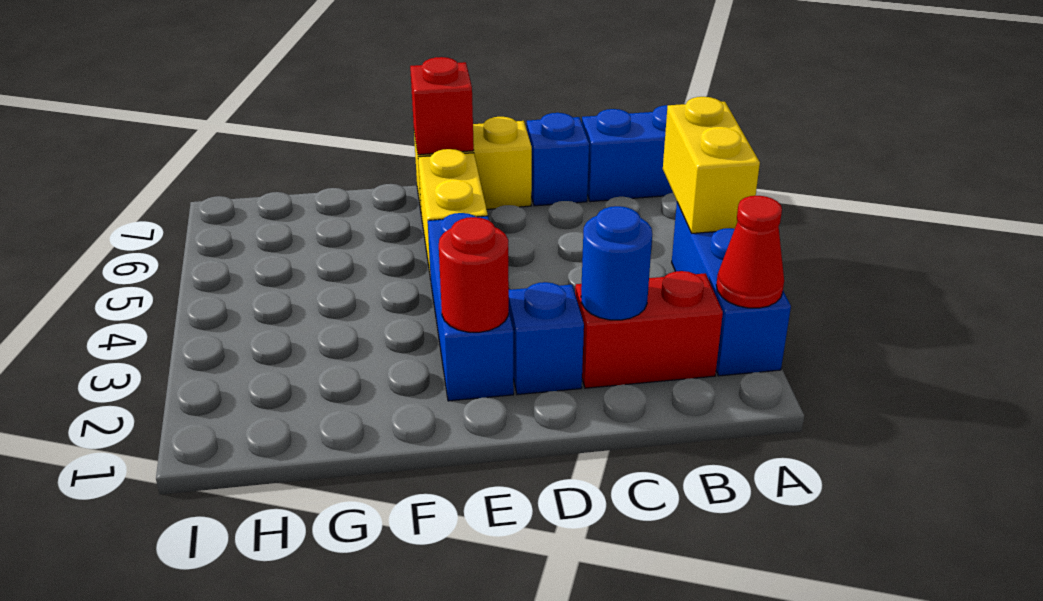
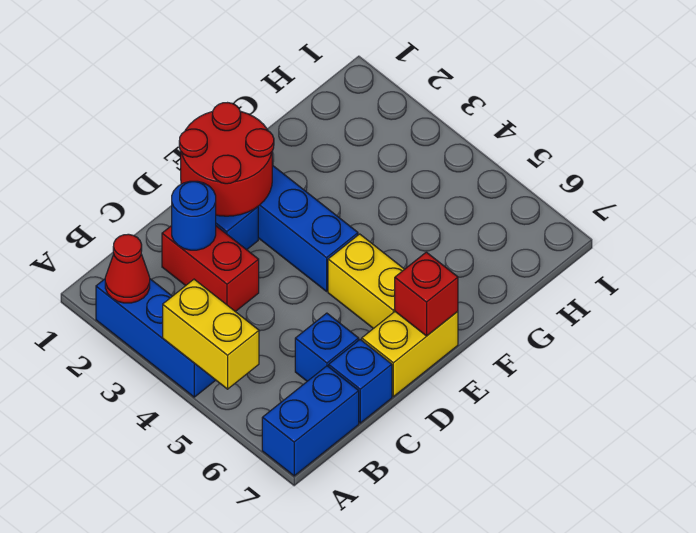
red 1x2 brick [575,271,723,388] -> red 1x2 brick turned to [162,226,259,312]
none -> blue 1x1 brick [295,313,359,381]
red 1x1 round brick [439,217,509,332] -> red 2x2 round brick [179,103,274,216]

